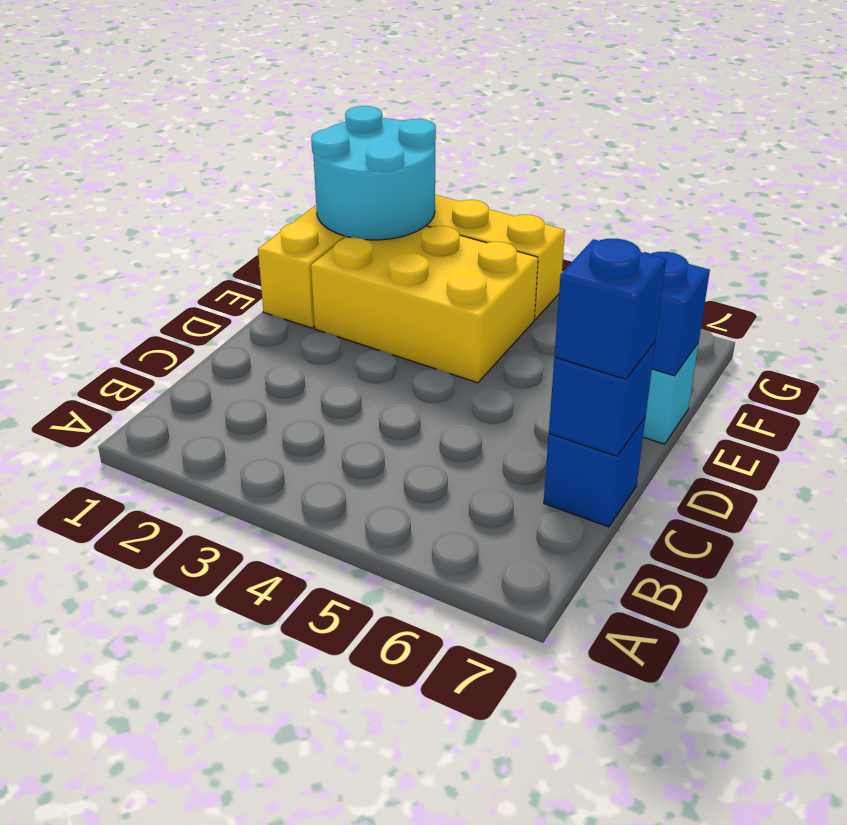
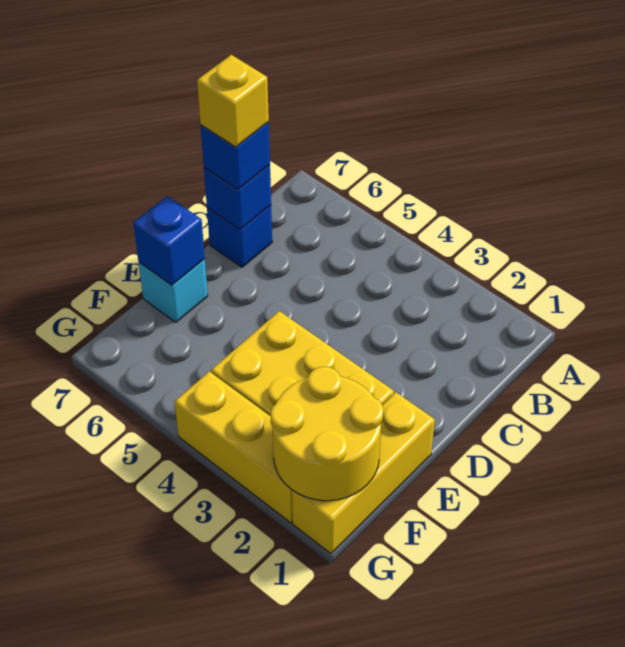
none -> yellow 1x1 brick [197,55,269,147]
cyan 2x2 round brick [311,106,436,240] -> yellow 2x2 round brick [271,367,383,501]

